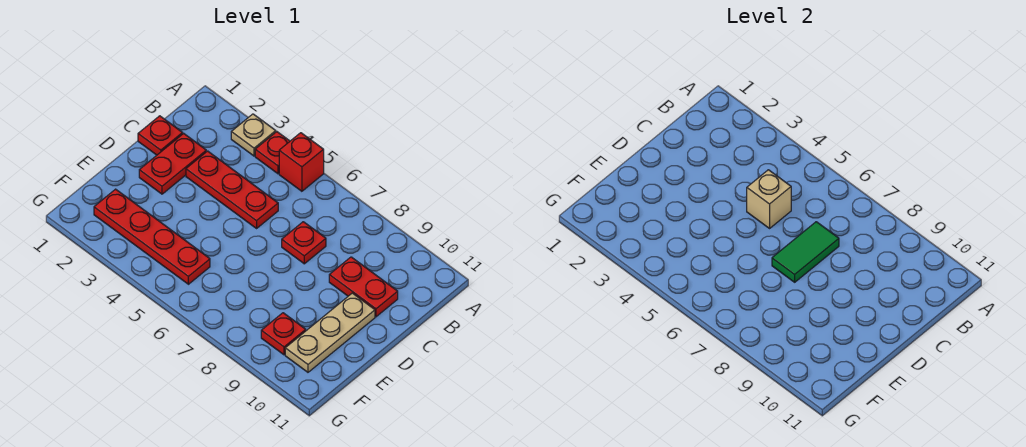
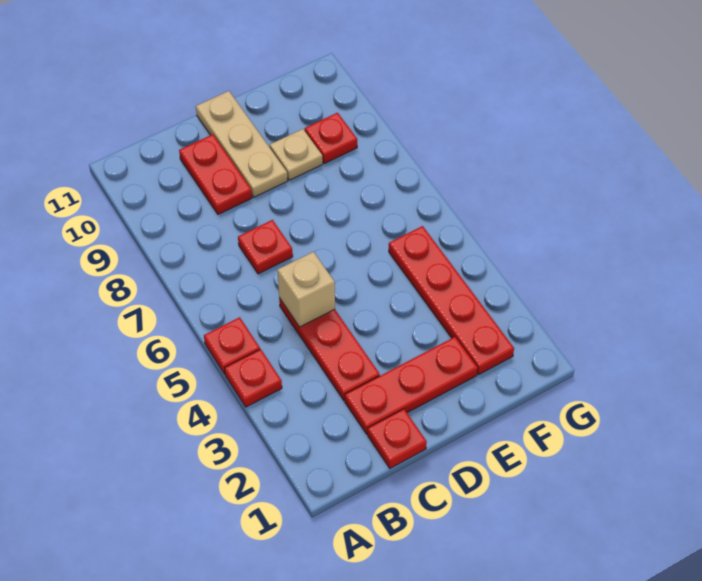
tan 1x1 plate [231,114,276,156] -> tan 1x1 plate moved to [270,129,323,180]
red 1x1 brick [279,133,324,191] -> red 1x1 plate [204,317,260,374]
red 1x2 plate [139,133,206,194] -> red 1x3 plate [345,337,478,434]
green 1x2 tile [772,222,839,282] -> none
tan 1x3 plate [285,293,375,372] -> tan 1x3 plate turned to [196,91,288,197]

